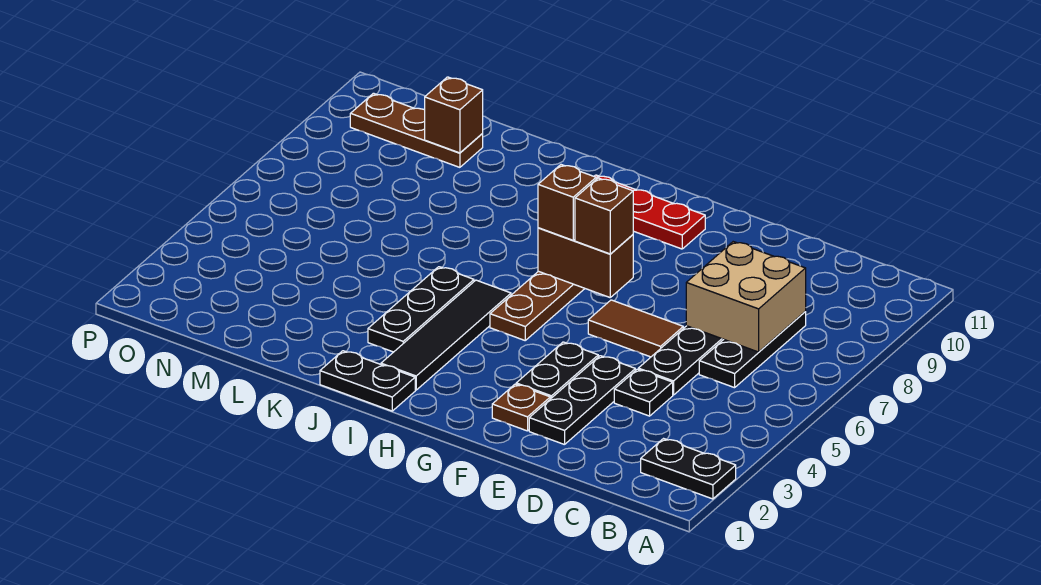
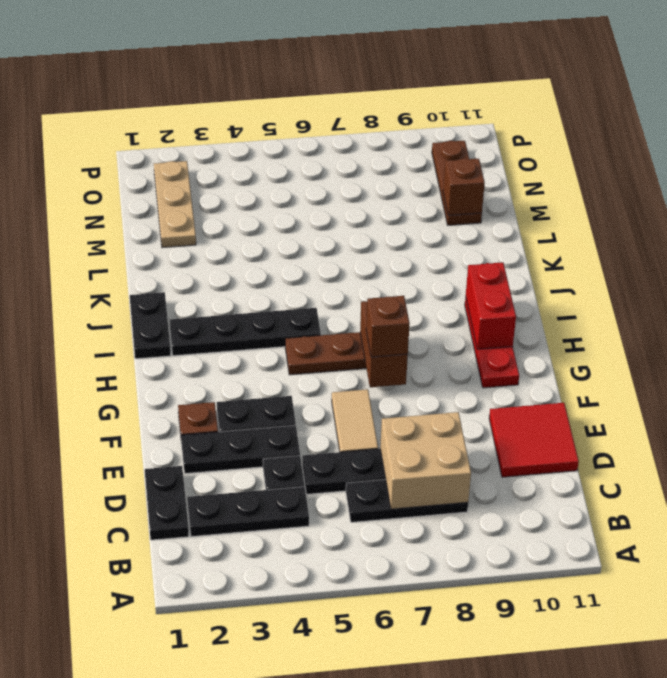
black 1x2 plate [641,439,736,499] -> black 1x2 plate moved to [145,466,189,540]
none -> red 2x2 tile [489,403,579,477]
brown 1x2 tile [588,300,683,357] -> tan 1x2 tile [332,389,378,452]
brown 1x1 brick [538,165,596,240] -> none
none -> red 1x2 brick [466,262,516,349]
black 1x4 tile [381,280,511,390] -> black 1x4 plate [169,308,321,356]
black 1x3 plate [368,267,474,352] -> black 1x3 plate moved to [187,487,309,537]
none -> tan 1x3 plate [154,161,196,248]

